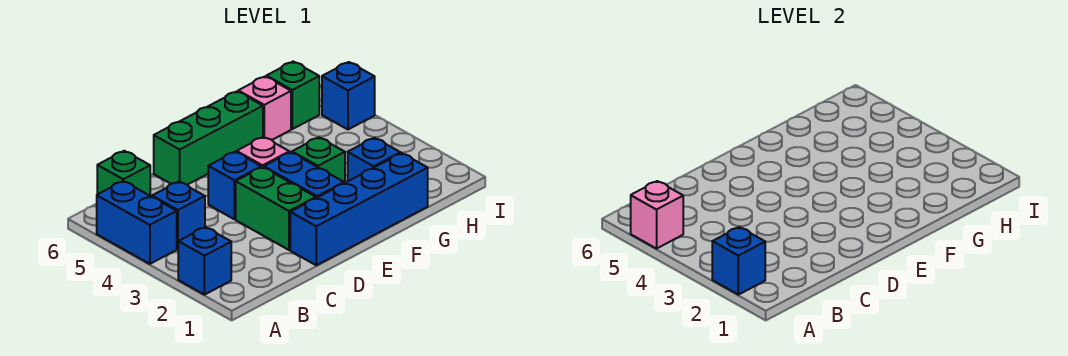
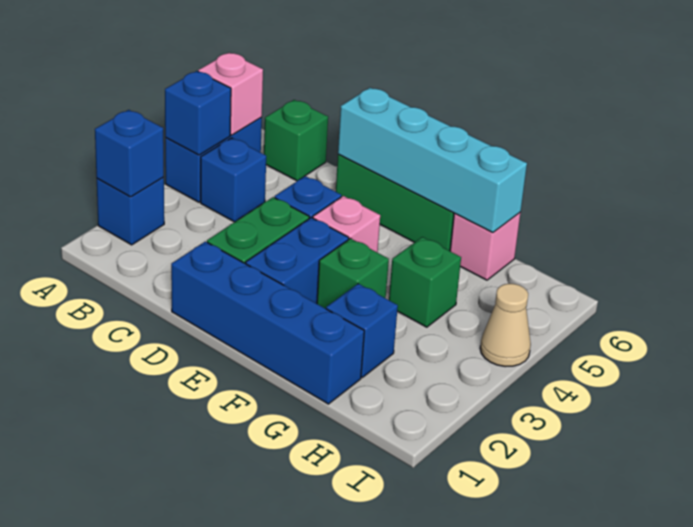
none -> cyan 1x4 brick [338,88,527,233]
green 1x1 brick [266,61,319,129] -> green 1x1 brick moved to [389,237,461,327]
none -> tan 1x1 cone [480,284,531,367]
blue 1x1 brick [322,62,375,129] -> blue 1x1 brick moved to [165,71,231,155]

